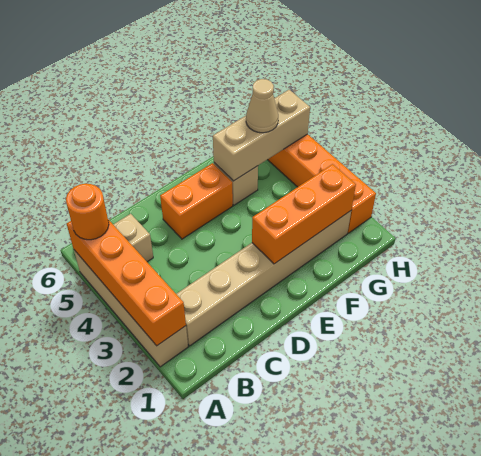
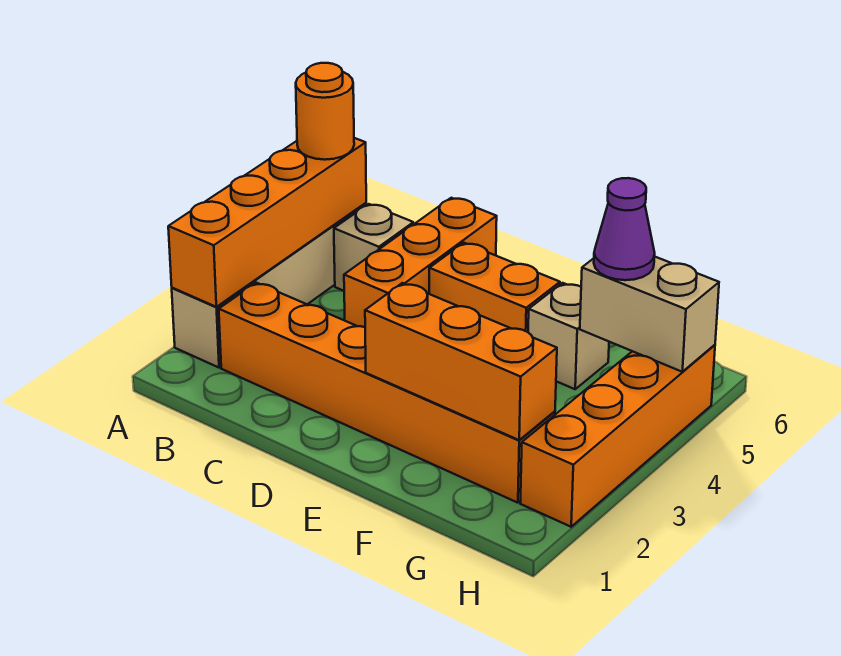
tan 1x6 brick [177,211,351,346] -> orange 1x6 brick [219,283,555,503]
none -> orange 1x3 brick [344,198,497,327]
tan 1x3 brick [213,90,310,181] -> tan 1x2 brick [580,256,719,372]
tan 1x1 cone [246,79,278,133] -> purple 1x1 cone [594,178,655,280]

